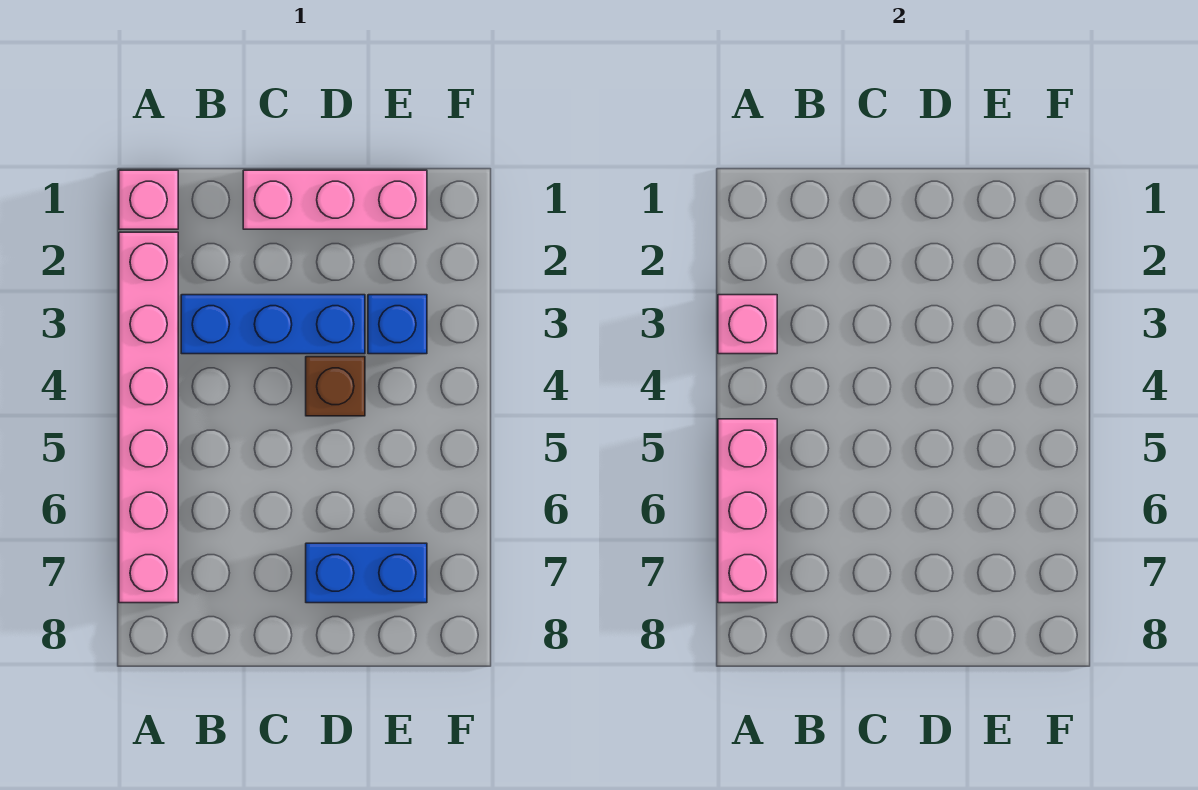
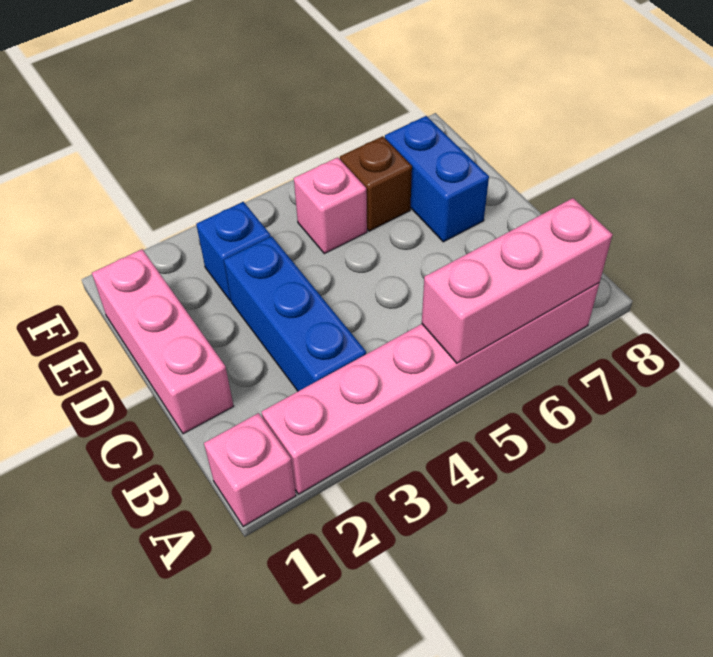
pink 1x1 brick [718,295,777,354] -> pink 1x1 brick moved to [294,157,367,254]
brown 1x1 brick [306,357,365,416] -> brown 1x1 brick moved to [340,136,412,231]

